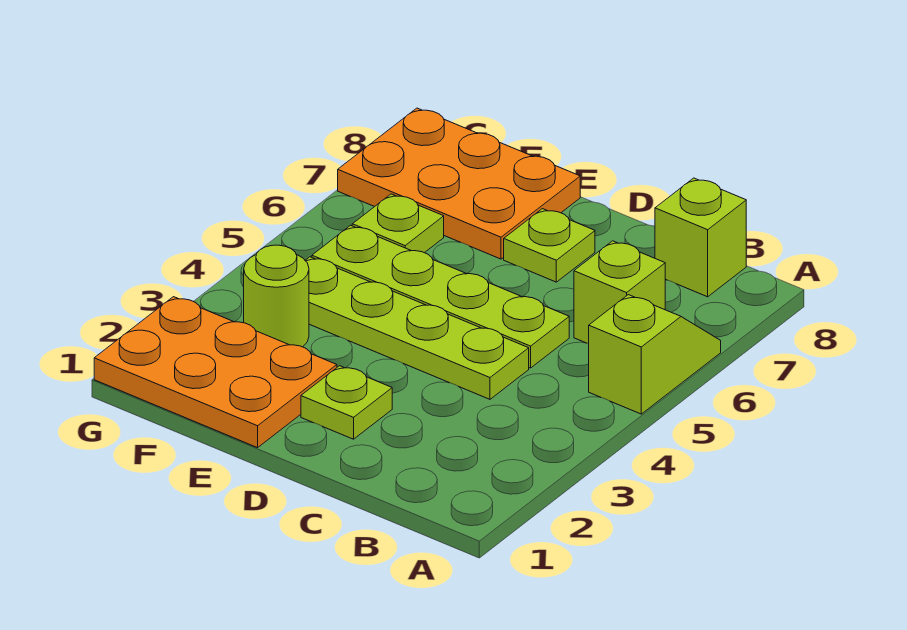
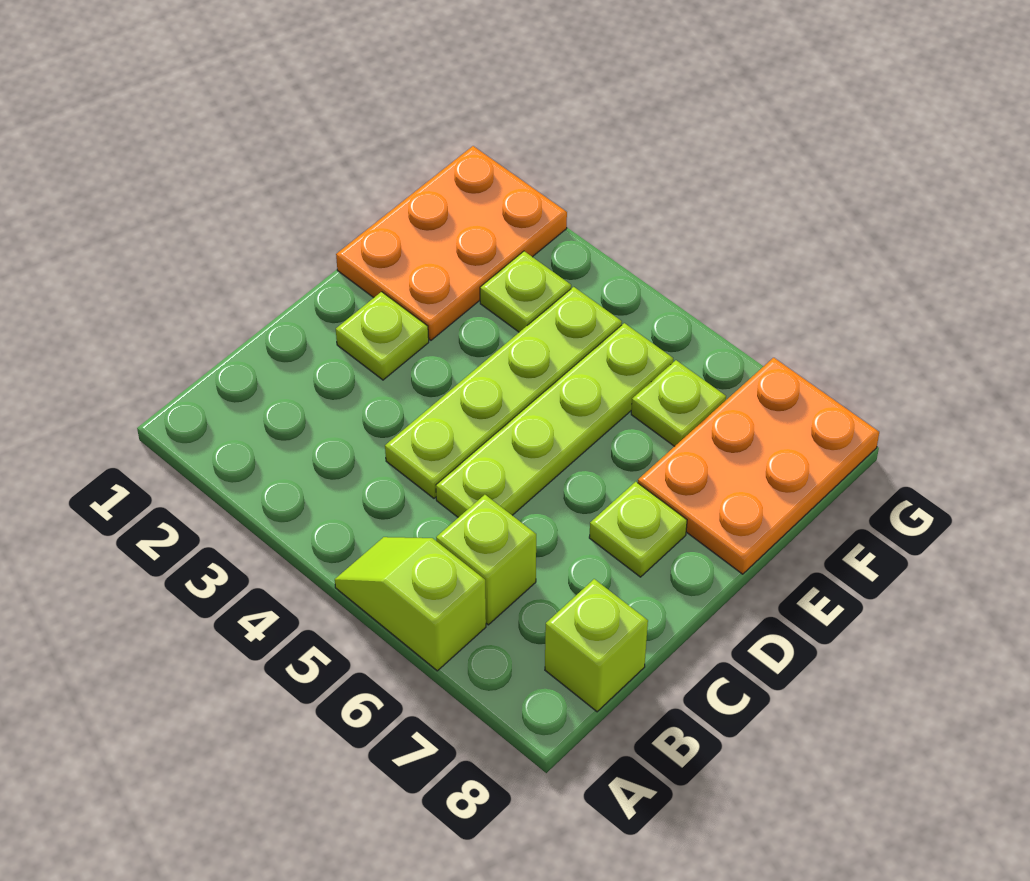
lime 1x2 slope [589,295,721,414] -> lime 1x2 slope turned to [335,537,486,671]
lime 1x1 round brick [244,245,309,347] -> lime 1x1 plate [480,251,571,332]

